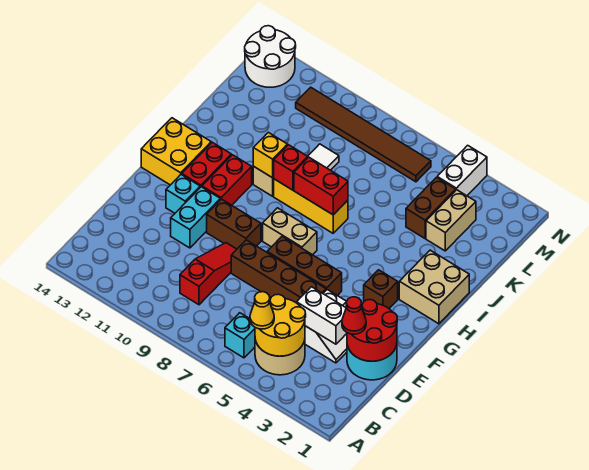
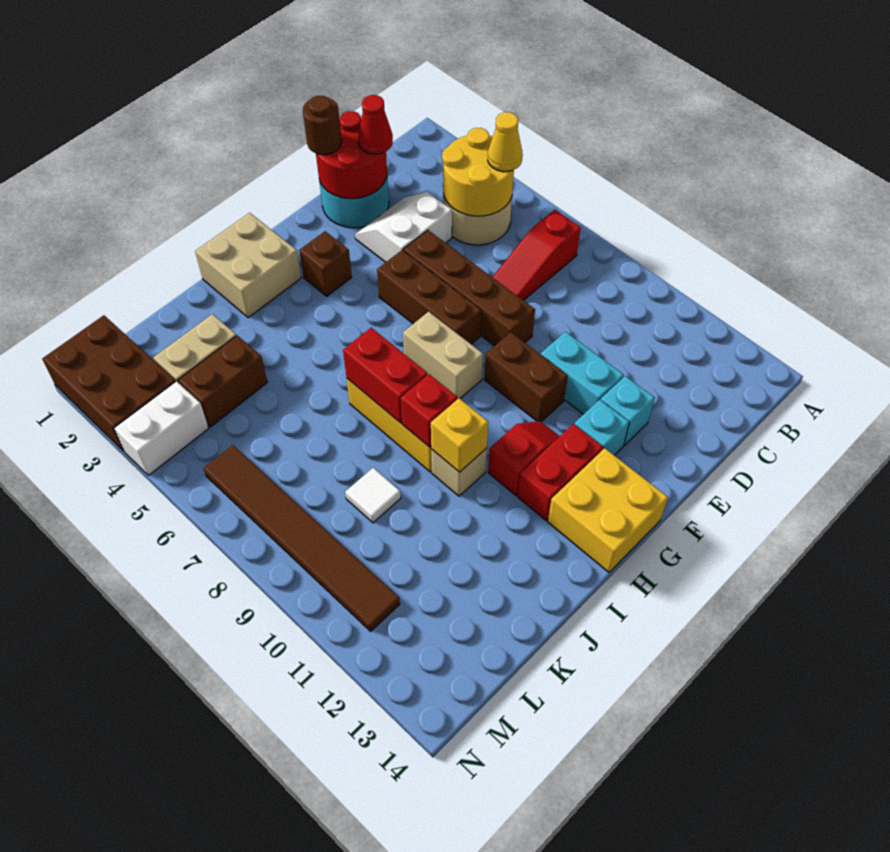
cyan 1x1 brick [225,313,255,358] -> cyan 1x1 brick moved to [601,376,655,445]
red 1x3 slope [180,243,237,305] -> red 1x3 slope moved to [492,210,581,301]
white 1x2 brick [297,287,347,344] -> none
none -> brown 1x1 round brick [303,96,342,155]
cyan 1x2 brick [171,187,220,248] -> cyan 1x2 brick turned to [541,332,624,414]
red 1x2 brick [202,155,252,205] -> red 1x2 slope [488,421,560,495]
none -> brown 2x3 brick [42,315,176,451]
white 2x2 round brick [245,26,296,87] -> none

